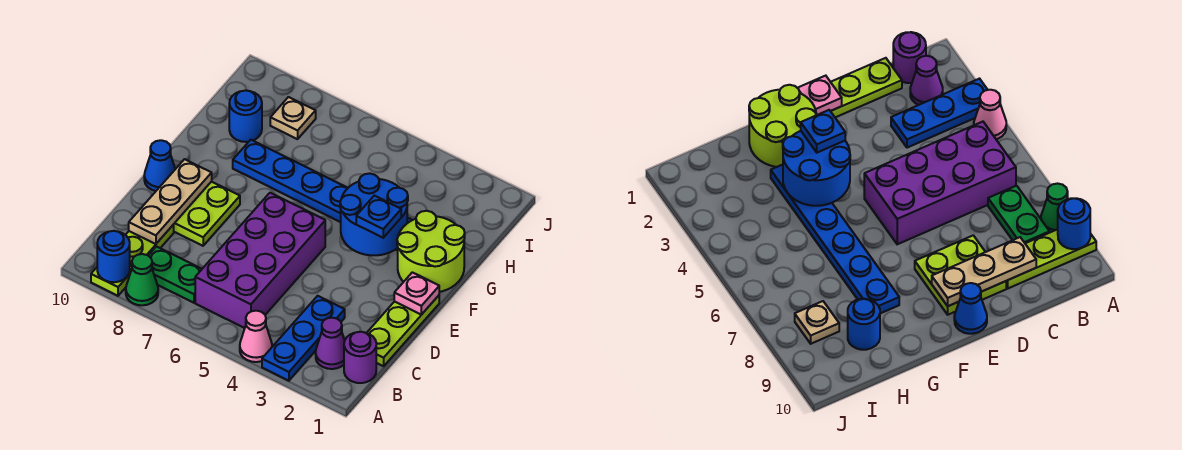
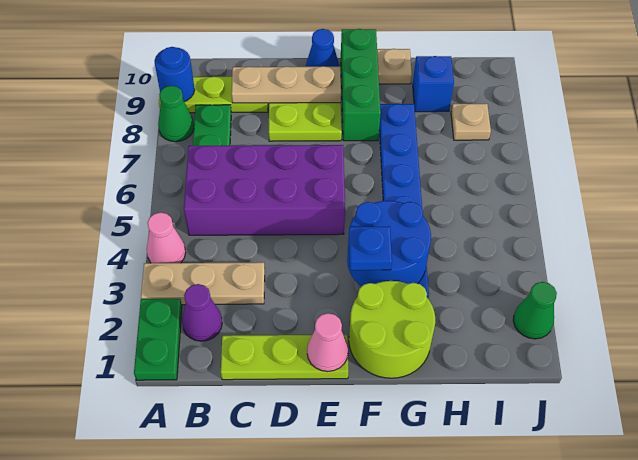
none -> green 1x2 plate [134,299,182,380]
blue 1x3 plate [262,296,345,381] -> tan 1x3 plate [141,262,265,305]
purple 1x1 round brick [344,332,376,383] -> none
pink 1x1 plate [394,272,439,315] -> pink 1x1 cone [307,313,348,372]
none -> green 1x3 brick [341,29,381,141]
none -> tan 1x1 plate [377,49,412,84]
blue 1x1 round brick [229,90,262,142] -> blue 1x1 brick [413,56,454,112]
none -> green 1x1 cone [513,282,557,339]

